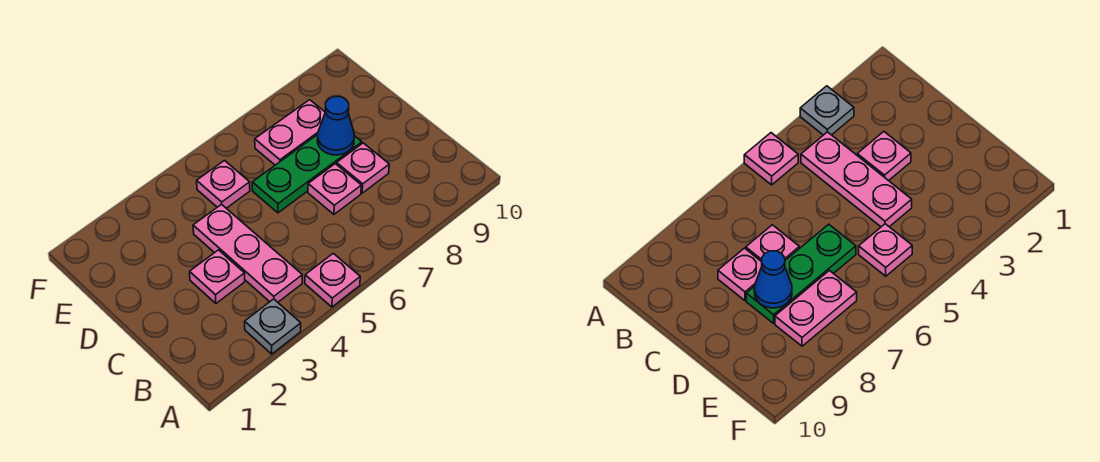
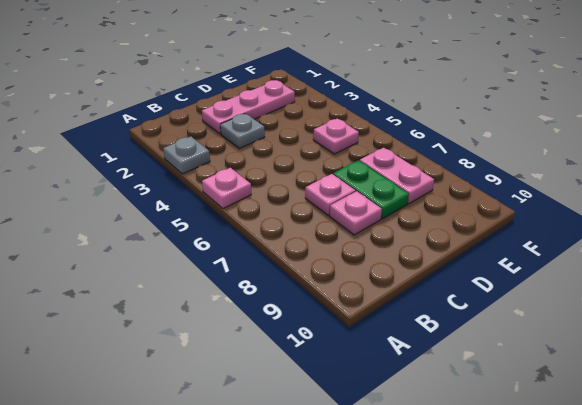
pink 1x3 plate [193,204,302,302] -> pink 1x3 plate moved to [202,80,295,134]
pink 1x1 plate [190,250,245,303] -> grey 1x1 plate [220,114,265,148]
green 1x3 plate [252,135,362,213] -> green 1x2 plate [333,160,409,219]
blue 1x1 cone [317,97,354,155] -> none

